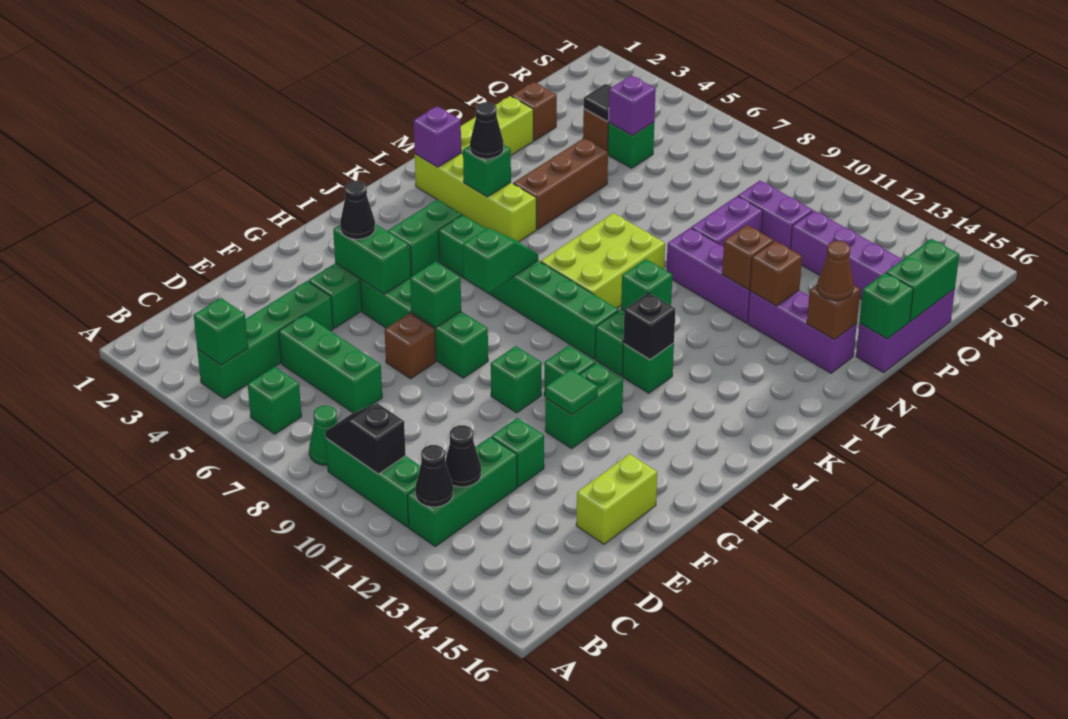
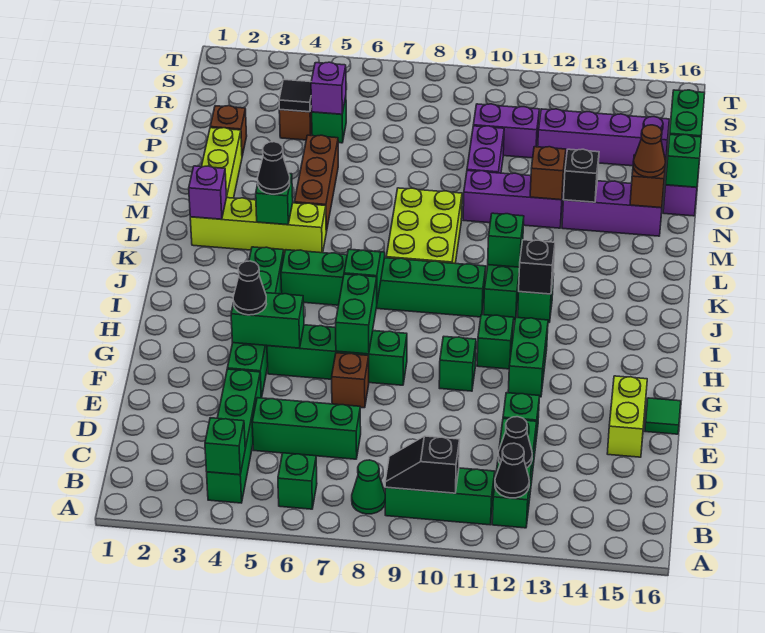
green 1x1 brick [410,262,461,327] -> green 1x2 brick [336,274,377,354]
green 1x1 tile [545,369,597,415] -> green 1x1 tile moved to [645,398,681,434]
brown 1x1 brick [750,241,802,306] -> black 1x1 brick [563,149,599,202]

